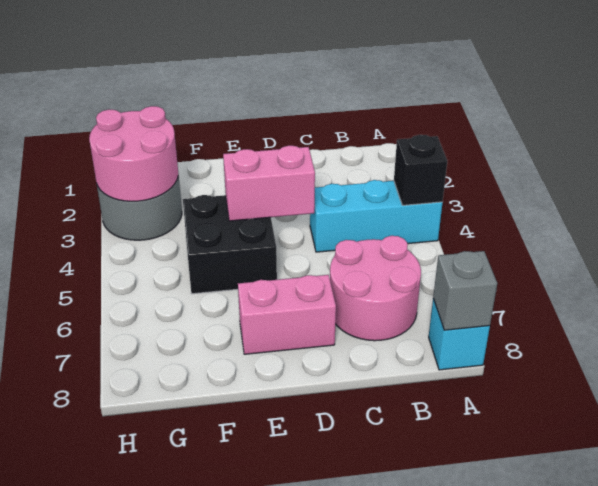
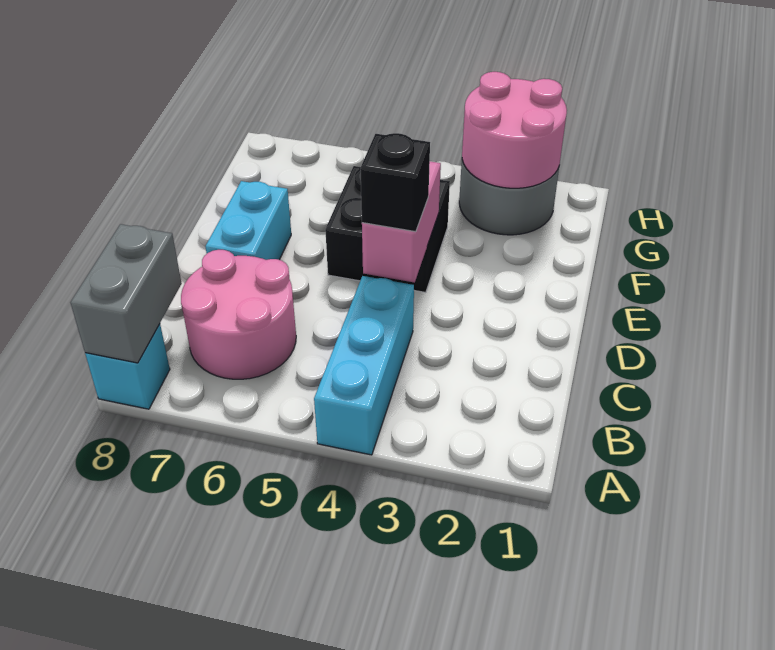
black 1x1 brick [394,135,447,205] -> black 1x1 brick moved to [361,133,430,232]
grey 1x1 brick [433,251,497,330] -> grey 1x2 brick [71,224,182,363]
pink 1x2 brick [238,275,336,354] -> cyan 1x2 brick [205,181,291,260]

